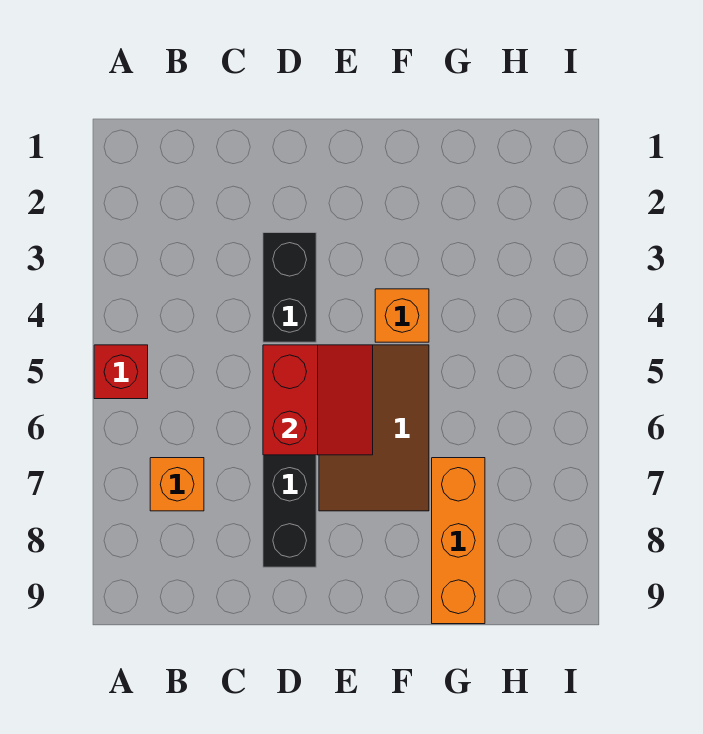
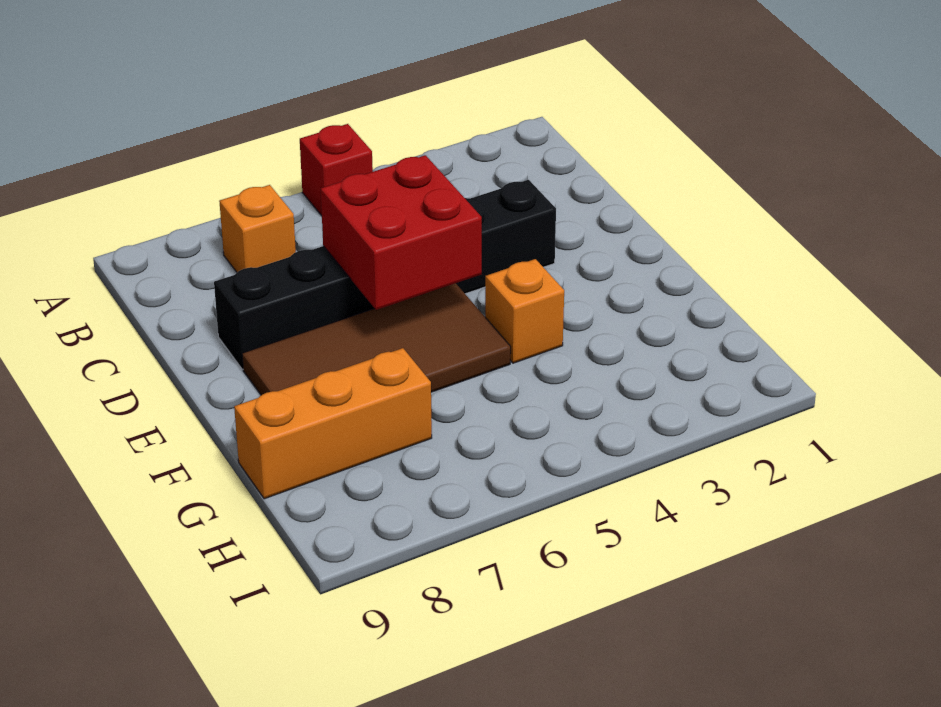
red 2x2 slope [263,345,373,455] -> red 2x2 brick [321,155,482,310]
brown 2x3 tile [319,345,429,511] -> brown 2x4 tile [242,283,511,395]

